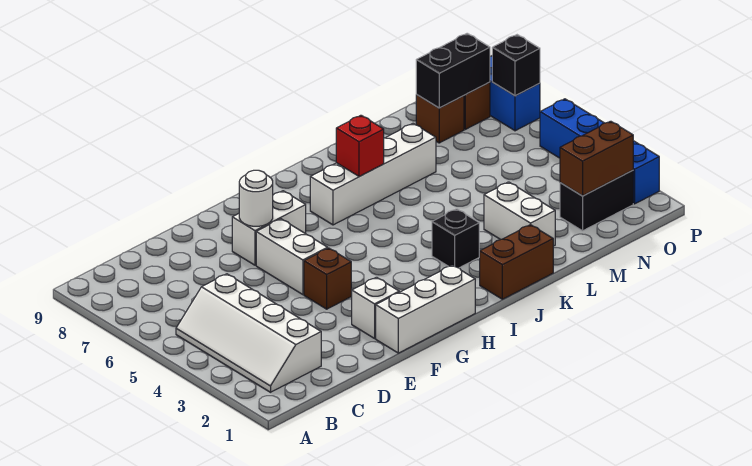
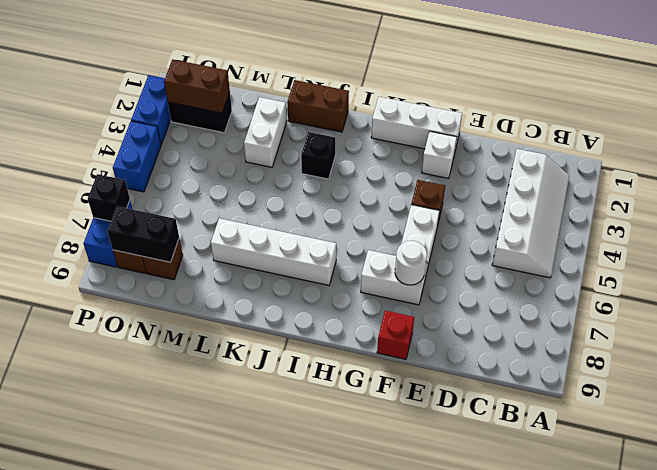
red 1x1 brick [336,115,384,177] -> red 1x1 brick moved to [377,311,414,359]

